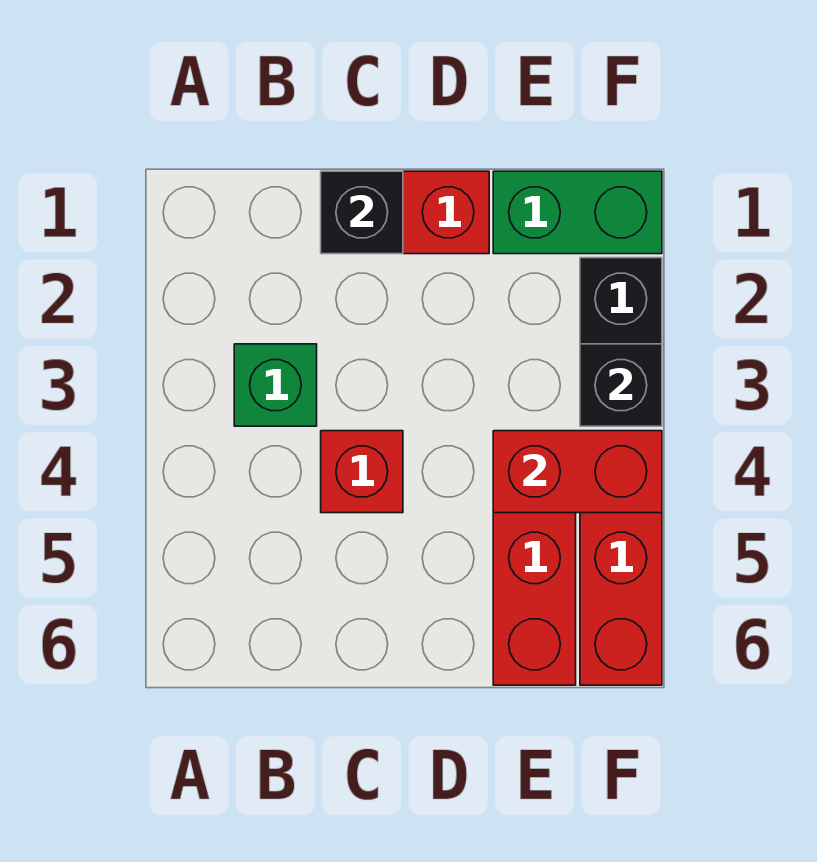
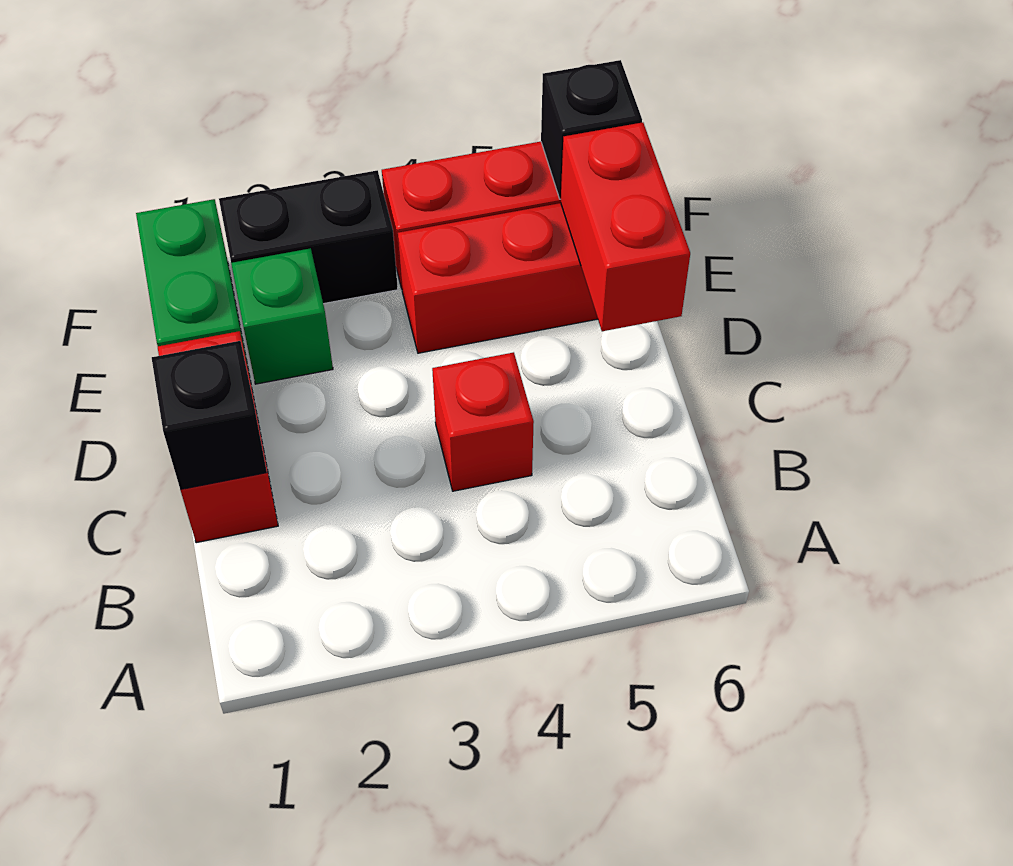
green 1x1 brick [234,344,317,426] -> green 1x1 brick moved to [231,248,333,384]
red 1x2 brick [493,431,662,513] -> red 1x2 brick moved to [561,122,690,331]
black 1x1 brick [580,344,662,426] -> black 1x1 brick moved to [541,60,642,199]

